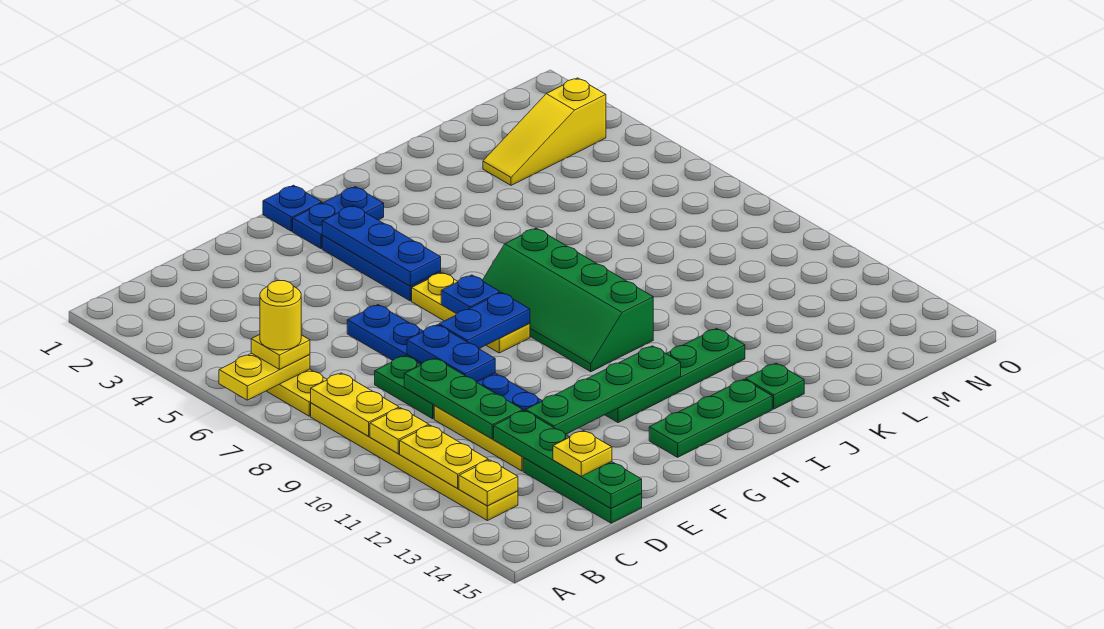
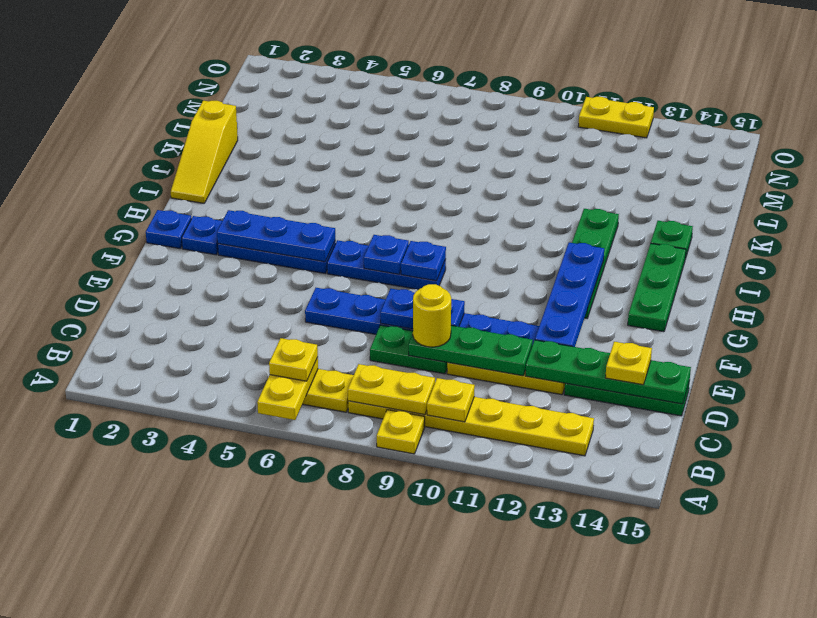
yellow 1x1 round brick [260,281,301,350] -> yellow 1x1 round brick moved to [413,284,451,347]
yellow 1x2 plate [400,425,488,488] -> yellow 1x2 plate moved to [578,97,654,138]
yellow 1x1 plate [459,460,518,506] -> yellow 1x1 plate moved to [377,410,425,454]
green 1x4 plate [526,346,681,434] -> blue 1x4 plate [535,243,604,347]
blue 1x2 plate [439,293,530,348] -> blue 1x1 plate [401,241,446,281]
blue 1x2 plate [293,187,384,249] -> blue 1x1 plate [182,216,222,255]
yellow 1x3 plate [412,272,530,353] -> blue 1x3 plate [327,240,446,290]
green 2x4 slope [483,228,653,372] -> none
yellow 1x3 slope [483,78,606,185] -> yellow 1x3 slope moved to [171,101,238,203]

